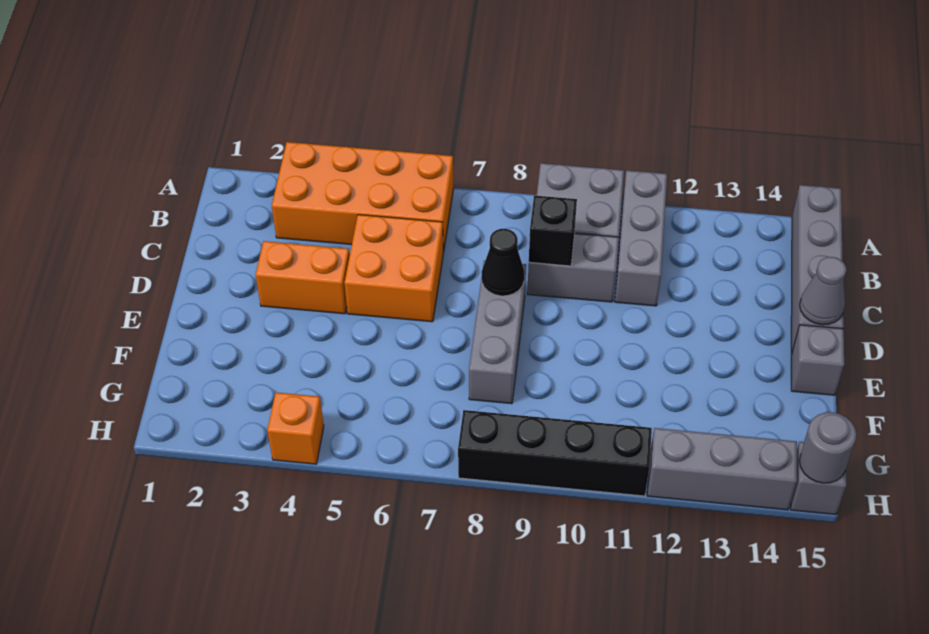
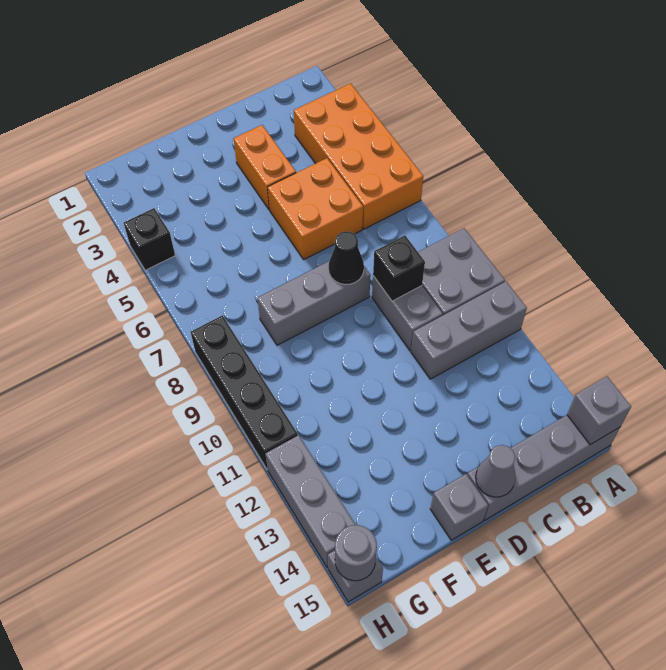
none -> grey 1x1 brick [567,377,631,445]
orange 1x1 brick [267,392,324,464] -> black 1x1 brick [124,208,175,270]

